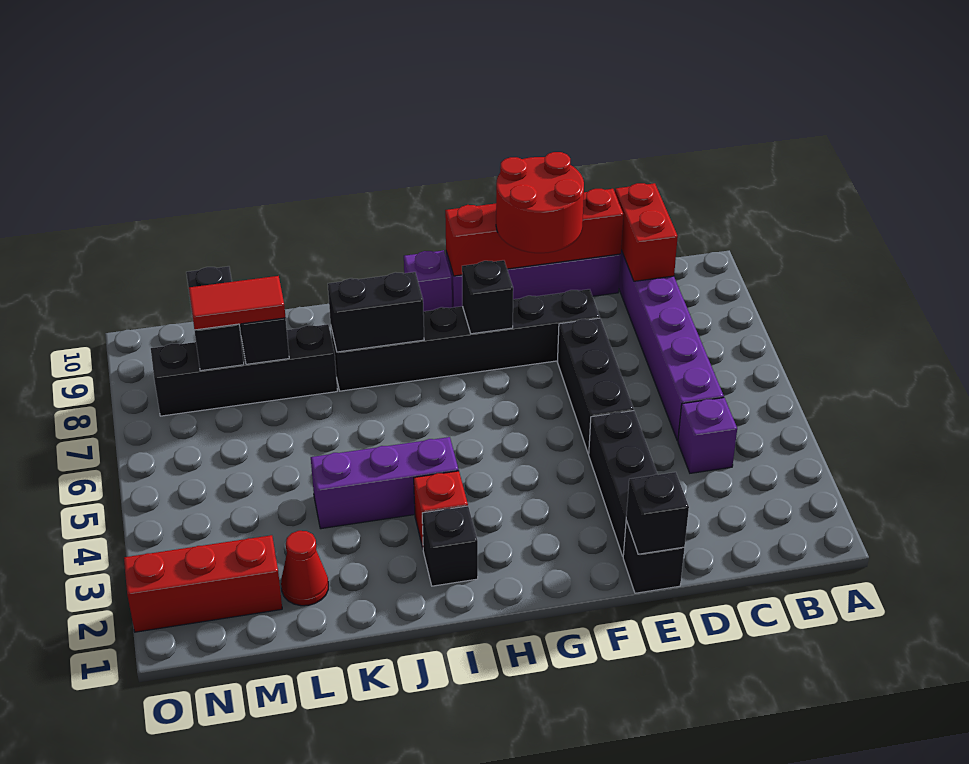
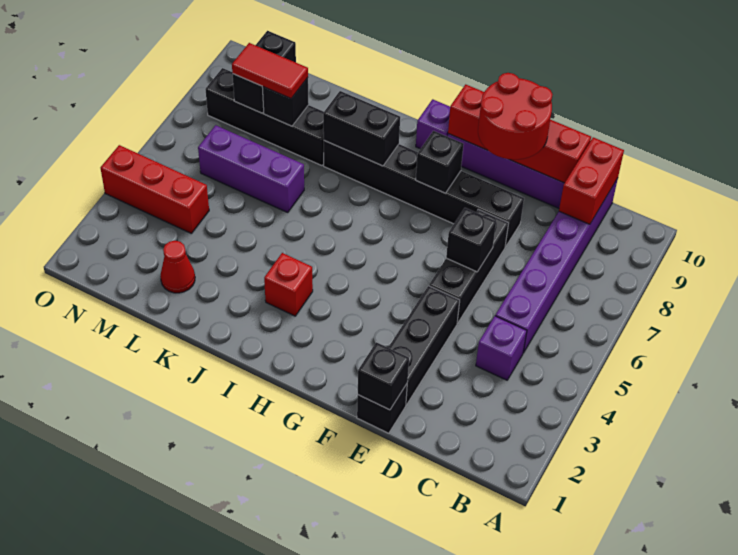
black 1x1 brick [422,506,478,586] -> black 1x1 brick moved to [446,208,496,272]
purple 1x3 brick [311,437,459,529] -> purple 1x3 brick moved to [198,125,304,212]
red 1x3 brick [124,535,282,632] -> red 1x3 brick moved to [101,145,209,233]

